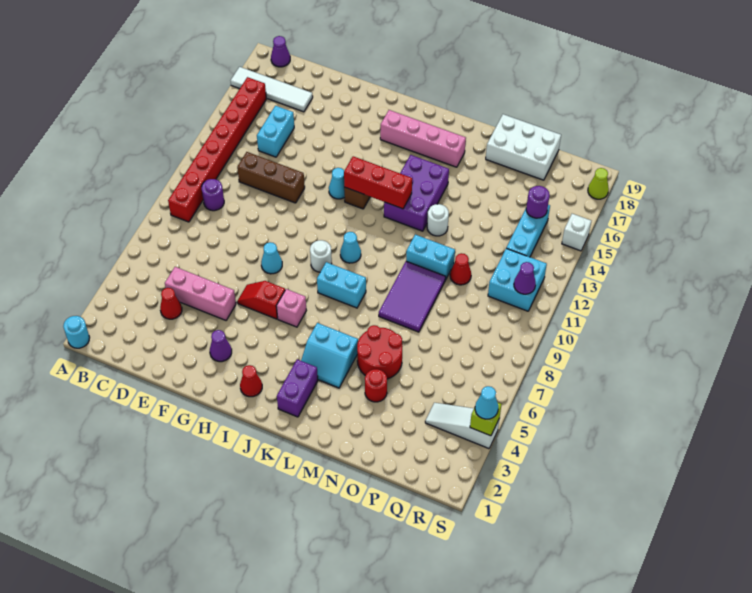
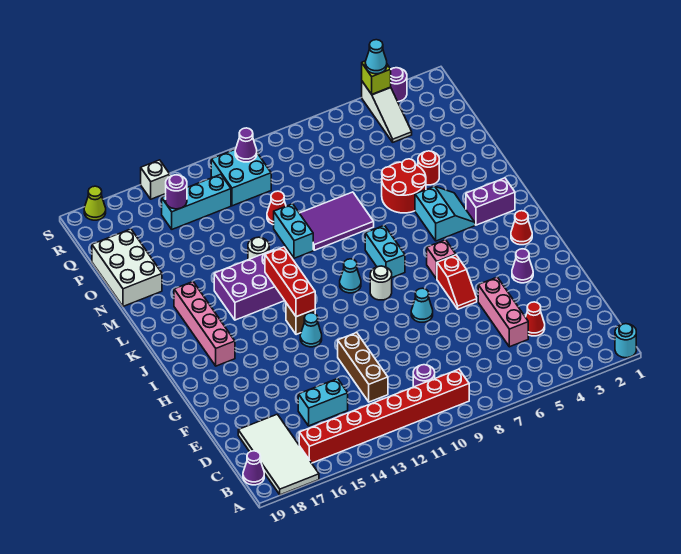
white 1x4 tile [231,67,313,112] -> white 2x4 tile [238,414,319,495]
none -> purple 1x1 round brick [391,68,407,102]

